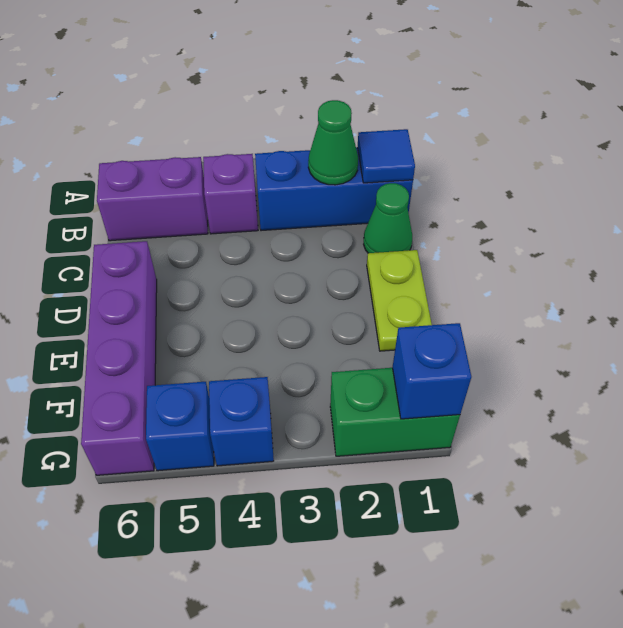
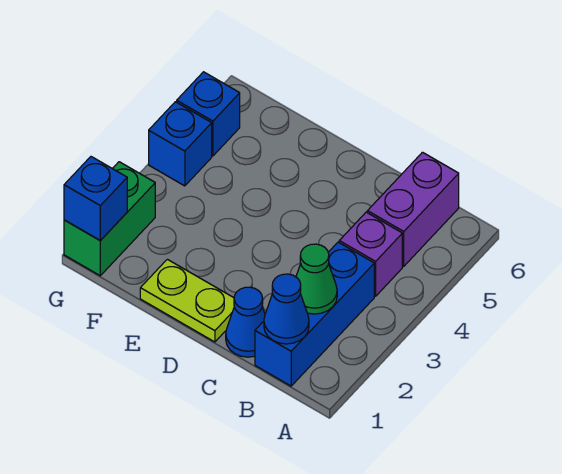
blue 1x1 tile [358,129,415,183] -> blue 1x1 cone [264,274,309,344]
green 1x1 cone [364,183,412,253] -> blue 1x1 cone [226,287,265,357]
purple 1x4 brick [81,241,157,475] -> none

